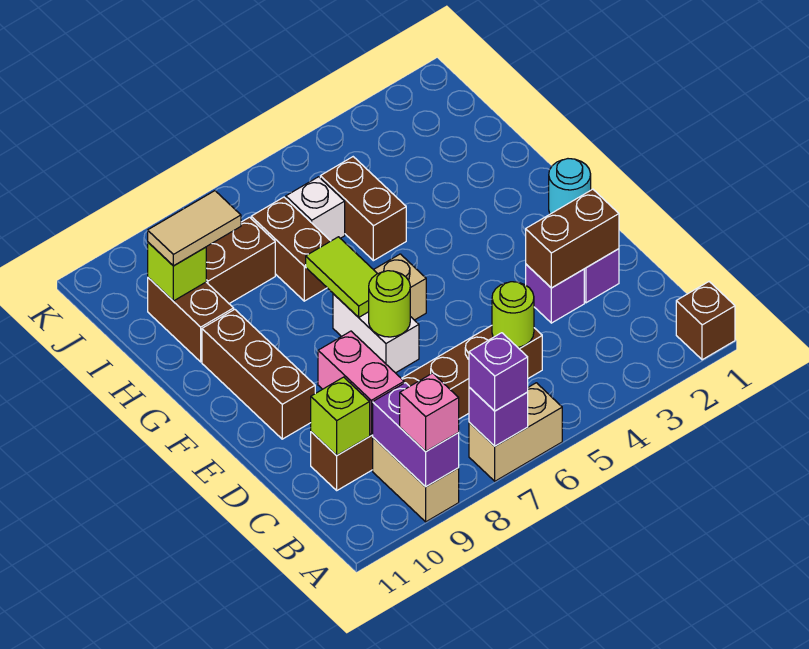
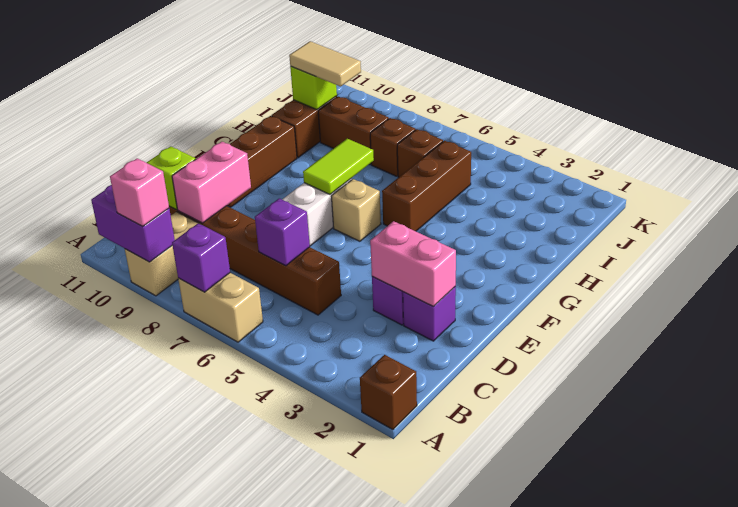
purple 1x1 brick [469,333,528,411] -> purple 1x1 brick moved to [255,198,310,266]
purple 1x2 brick [373,383,459,487] -> purple 1x2 brick turned to [91,185,175,262]
lime 1x1 round brick [492,282,534,347] -> none
brown 1x2 brick [526,189,619,288] -> pink 1x2 brick [370,221,456,306]
lime 1x1 round brick [369,271,410,337] -> none
cyan 1x1 round brick [549,159,591,214] -> none
brown 1x2 brick [320,157,406,261] -> brown 1x3 brick [382,141,471,231]
brown 1x2 brick [251,197,330,301] -> brown 1x1 brick [370,118,416,176]
white 1x1 brick [286,177,345,241] -> brown 1x1 brick [397,129,443,177]

